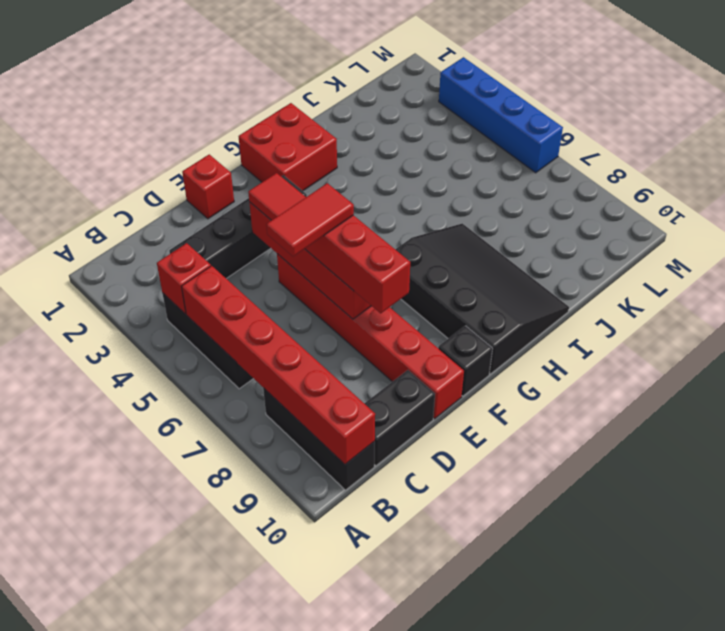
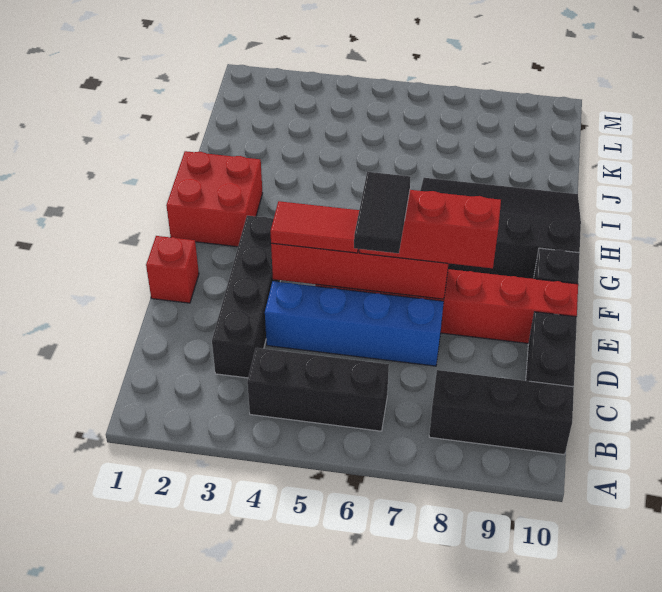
red 1x1 brick [157,243,211,314] -> none
red 1x6 brick [182,266,375,464] -> none
red 1x2 tile [266,183,354,257] -> black 1x2 tile [354,172,411,253]
blue 1x4 brick [439,57,563,173] -> blue 1x4 brick moved to [265,281,444,366]

